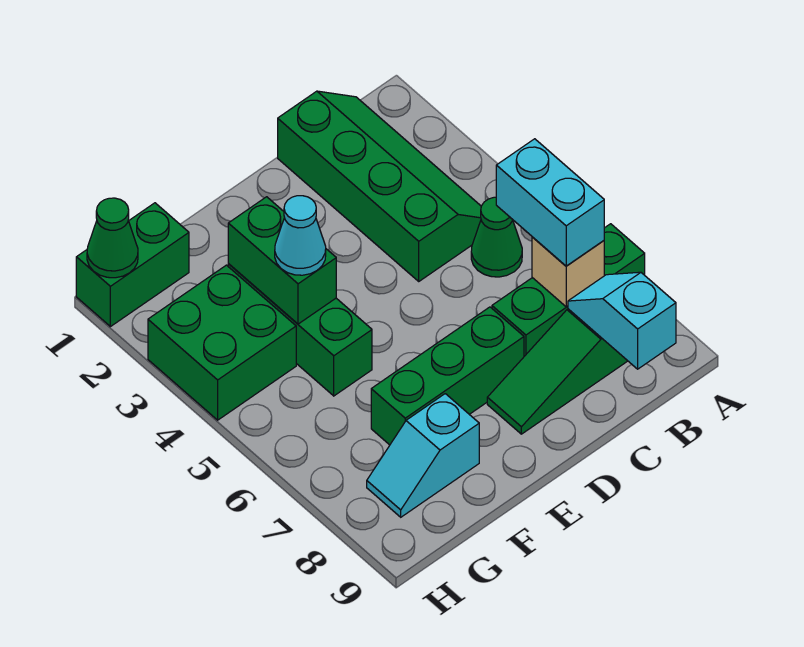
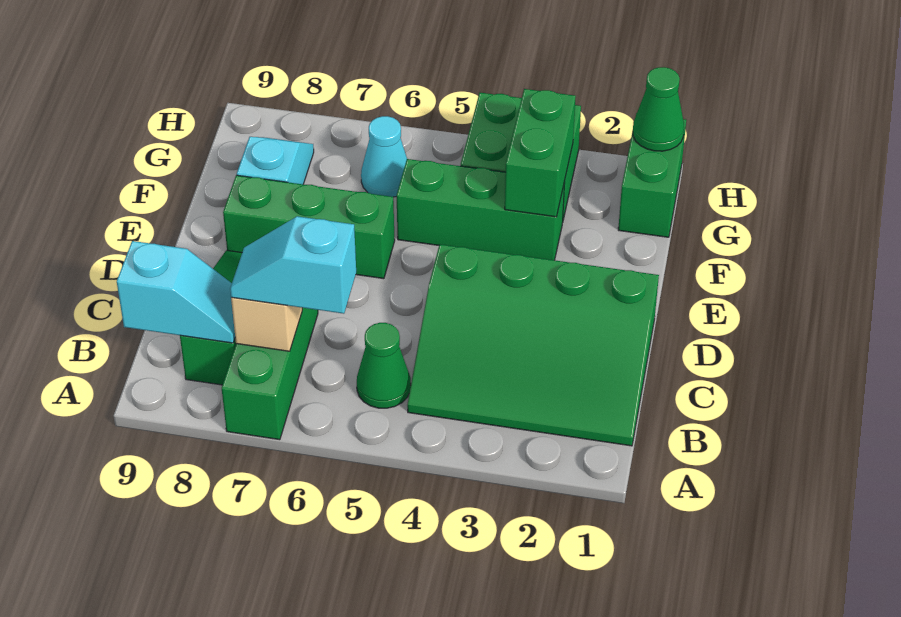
green 2x4 slope [278,91,481,281] -> green 3x4 slope [407,244,659,446]
cyan 1x2 brick [496,139,604,266] -> cyan 1x2 slope [230,216,356,314]
green 1x3 brick [371,307,524,445] -> green 1x3 brick turned to [223,175,395,279]
green 1x2 brick [228,197,336,324] -> green 1x2 brick turned to [505,89,576,217]
cyan 1x1 cone [275,196,326,275] -> cyan 1x1 cone moved to [361,116,407,197]

